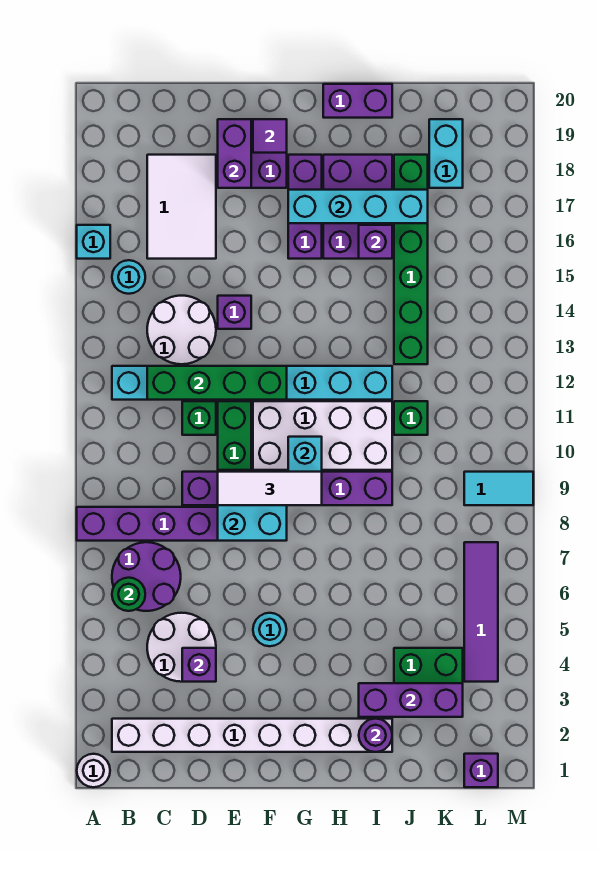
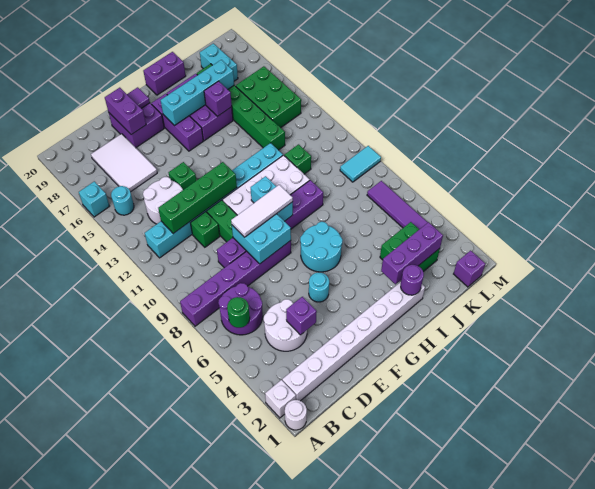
none -> white 1x1 brick [265,380,296,418]
purple 1x1 brick [218,296,251,329] -> green 1x1 brick [168,162,196,190]
none -> cyan 2x2 round brick [300,222,343,272]
none -> green 2x3 brick [236,66,301,128]

